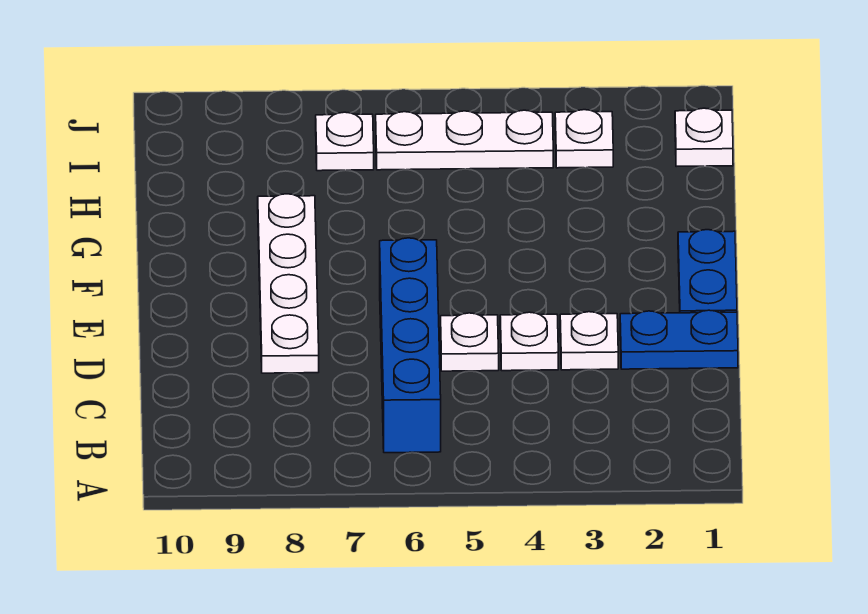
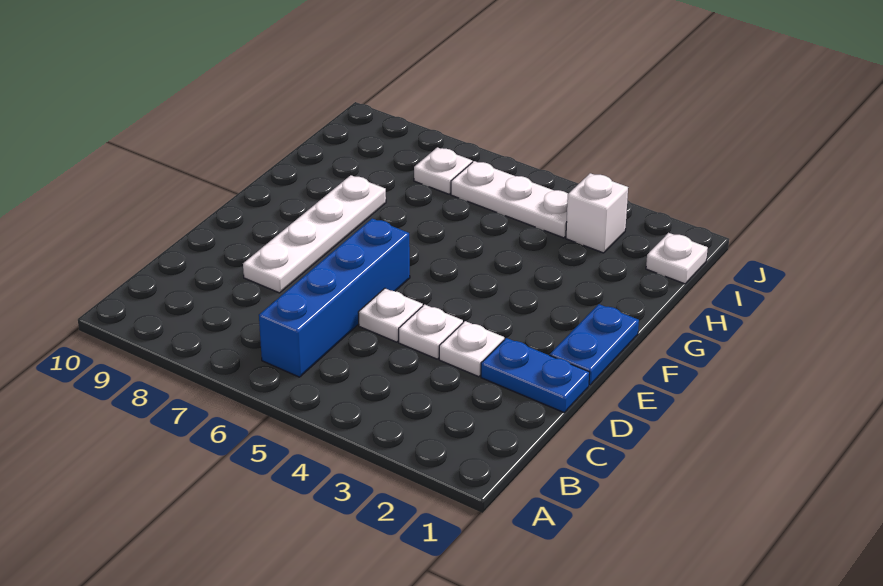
white 1x1 plate [555,110,613,168] -> white 1x1 brick [566,173,628,253]

